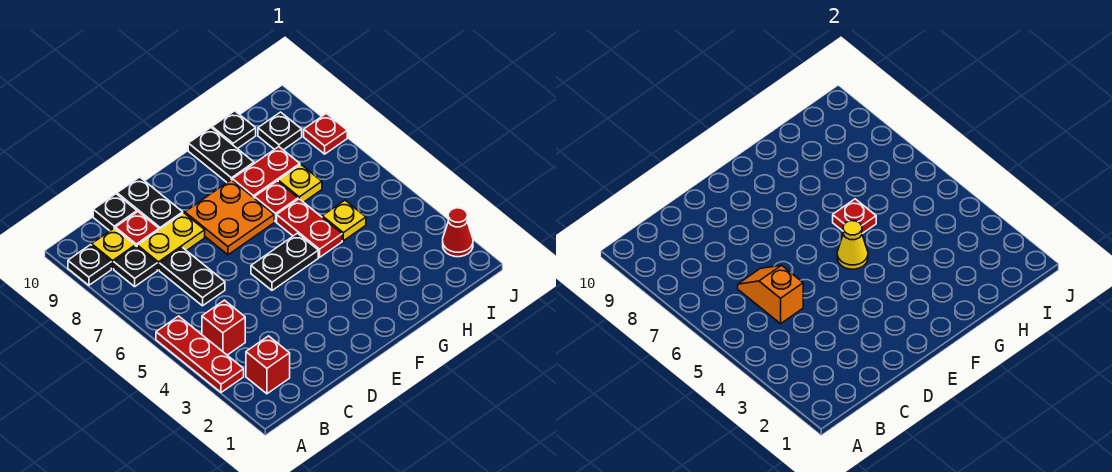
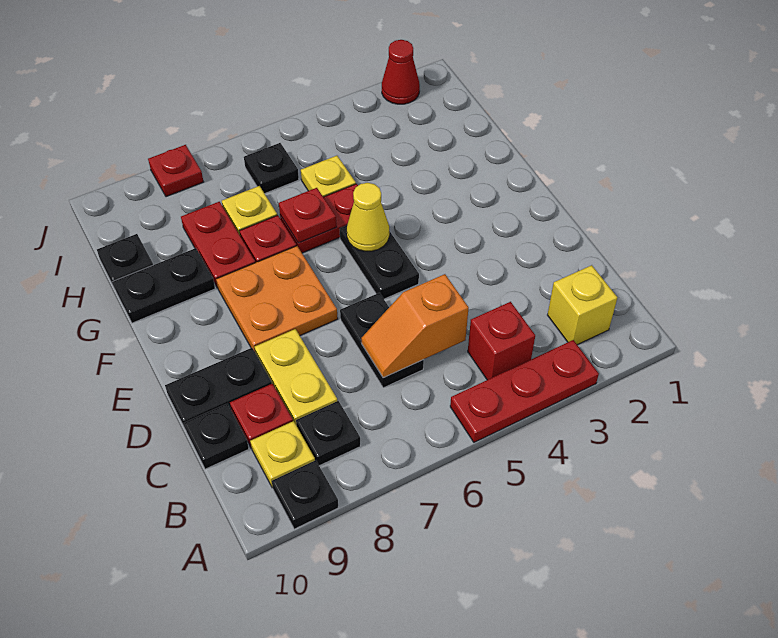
red 1x1 brick [246,336,290,394] -> yellow 1x1 brick [548,265,617,345]
black 1x2 plate [159,247,225,306] -> black 1x2 plate turned to [340,293,424,388]
black 1x1 plate [258,112,302,150] -> black 1x1 plate moved to [244,143,299,194]

